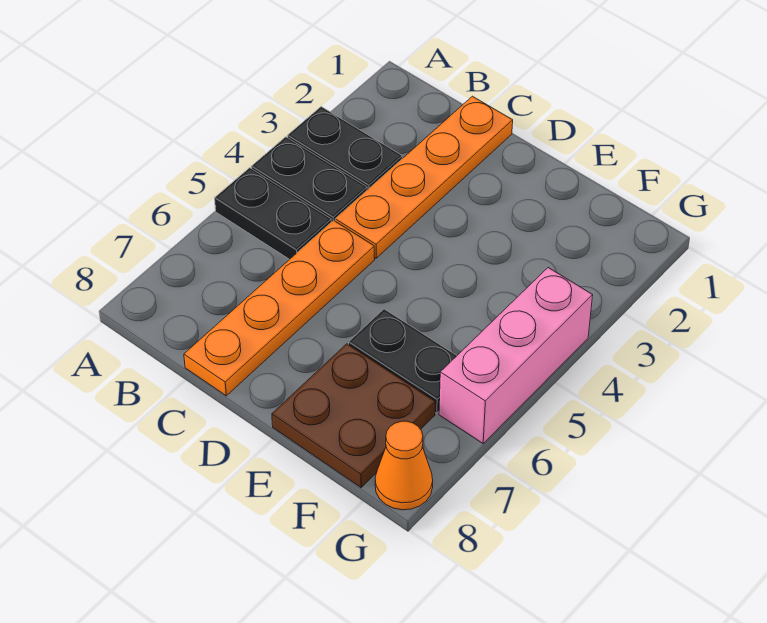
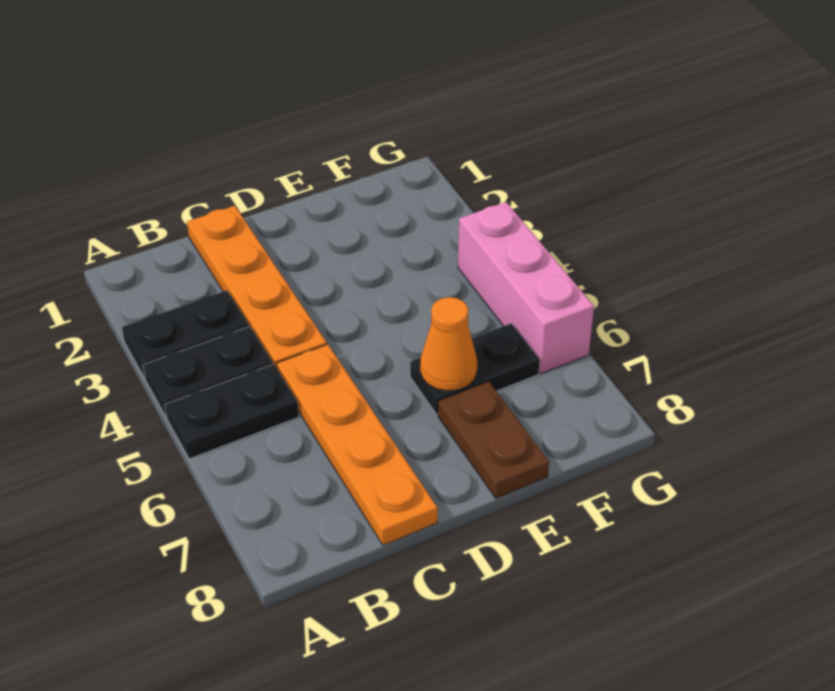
brown 2x2 plate [272,344,435,488] -> brown 1x2 plate [438,381,549,498]
orange 1x1 cone [375,421,433,510] -> orange 1x1 cone moved to [420,297,477,391]

